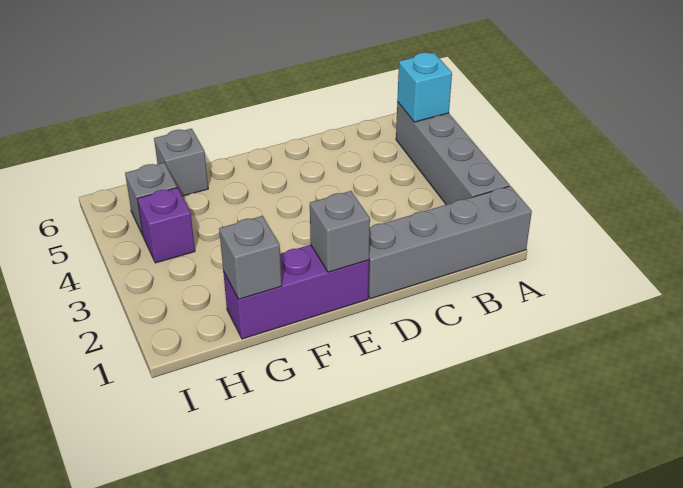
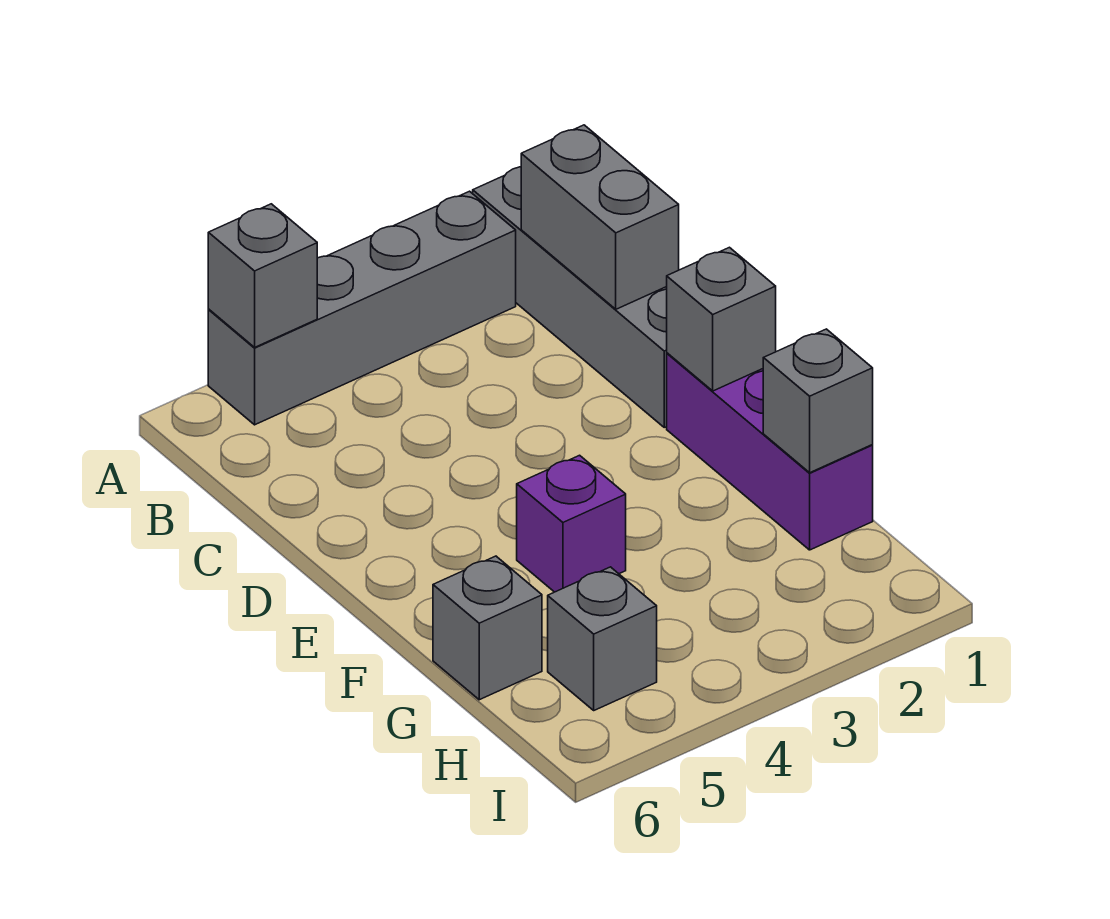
cyan 1x1 brick [397,53,452,122] -> grey 1x1 brick [208,204,317,347]
none -> grey 1x2 brick [521,125,679,309]
purple 1x1 brick [137,188,195,263] -> purple 1x1 brick moved to [517,455,626,592]

